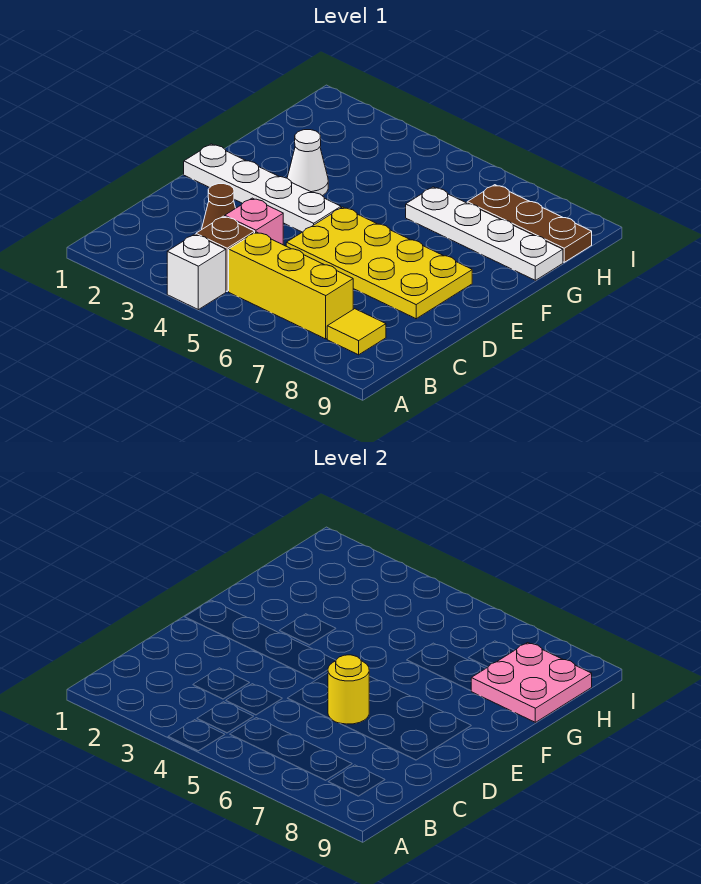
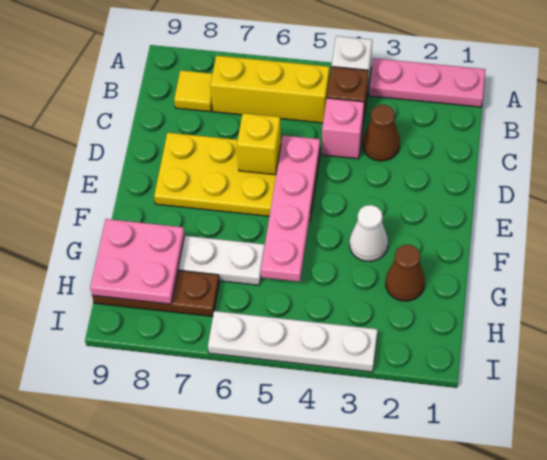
none -> pink 1x3 plate [369,58,485,107]
none -> pink 1x4 plate [261,135,320,282]
yellow 1x1 round brick [328,655,369,724] -> yellow 1x1 brick [237,113,281,175]
white 1x4 plate [184,144,341,232] -> white 1x4 plate moved to [208,311,378,372]
none -> brown 1x1 cone [386,245,425,301]

